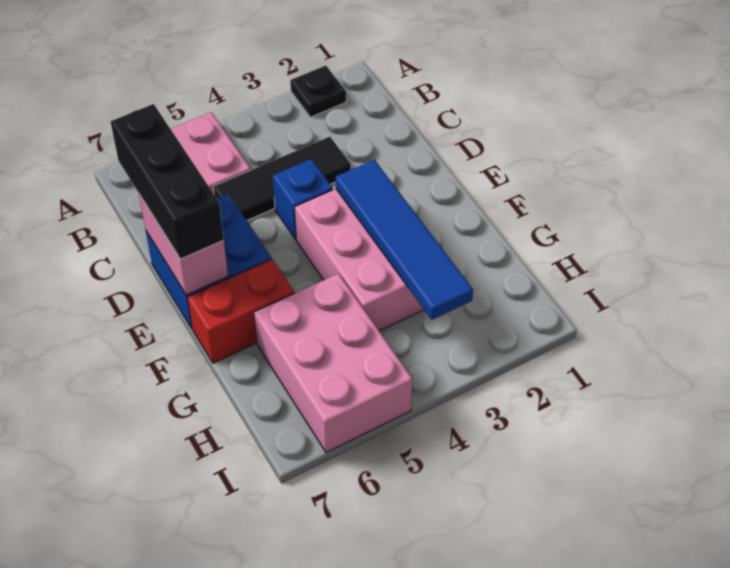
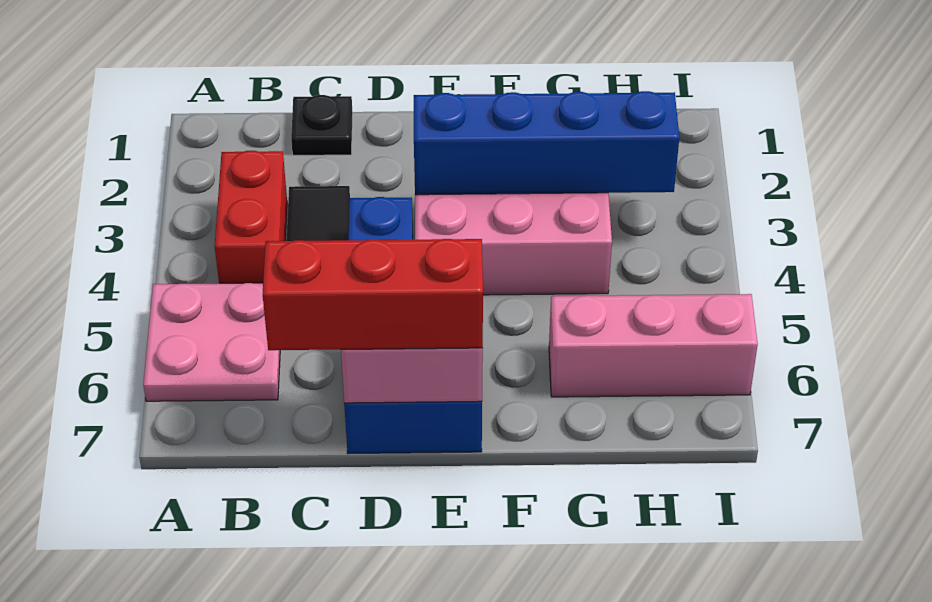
black 1x1 plate [290,66,346,117] -> black 1x1 plate moved to [291,95,353,155]
black 1x3 brick [111,104,224,259] -> red 1x3 brick [263,239,483,350]
blue 1x4 tile [335,160,473,320] -> blue 1x4 brick [414,91,679,195]
red 1x2 brick [187,259,295,363] -> red 1x2 brick moved to [215,151,287,283]
pink 2x3 brick [254,274,412,453] -> pink 1x3 brick [549,294,758,397]

